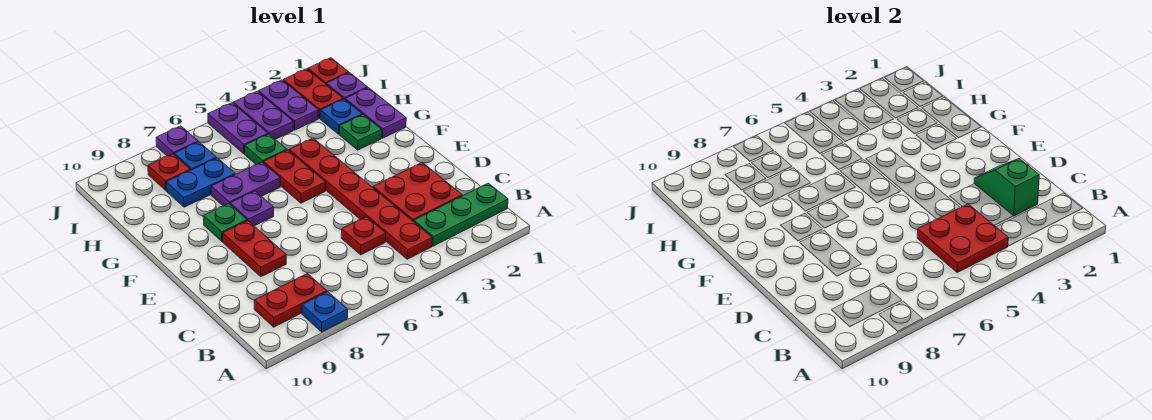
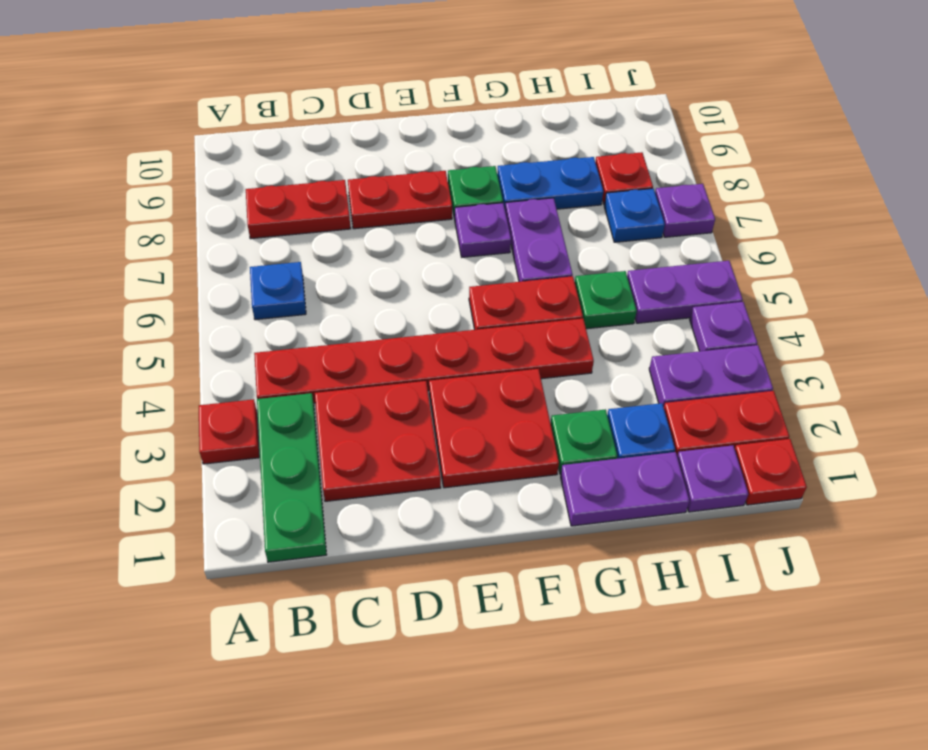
blue 1x1 plate [302,292,348,332] -> blue 1x1 plate moved to [250,262,306,320]
red 2x2 plate [917,204,1008,272] -> red 2x2 plate moved to [429,369,559,488]
red 1x2 plate [254,274,327,327] -> red 1x2 plate turned to [246,180,351,239]
green 1x2 slope [974,159,1039,216] -> none
red 1x1 plate [341,217,386,255] -> red 1x1 plate moved to [199,399,259,464]
blue 1x2 plate [166,158,235,207] -> blue 1x2 plate turned to [497,157,603,209]
purple 1x2 plate [233,91,293,139] -> purple 1x1 plate [690,302,757,351]

